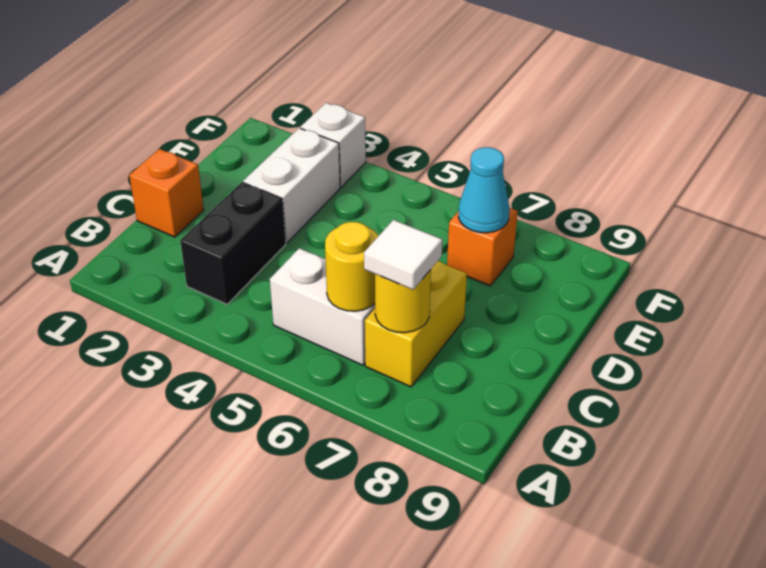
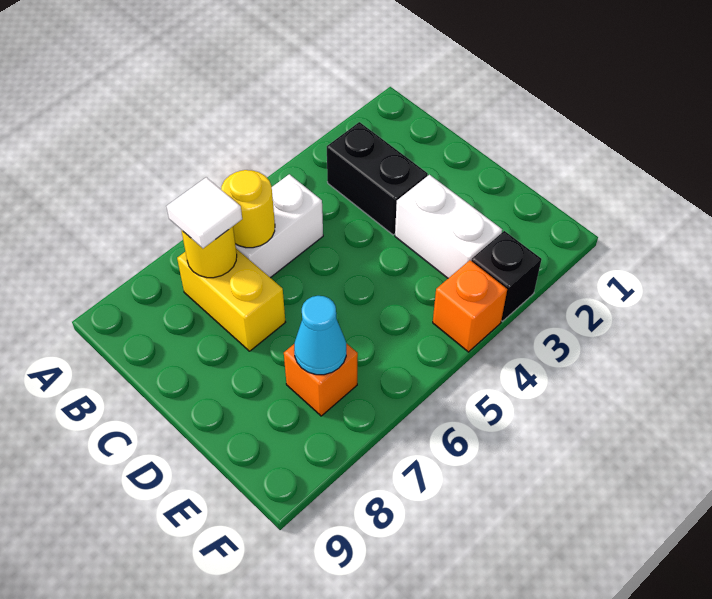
orange 1x1 brick [129,149,204,237] -> orange 1x1 brick moved to [433,260,507,352]
white 1x1 brick [301,103,366,187] -> black 1x1 brick [471,231,542,321]

